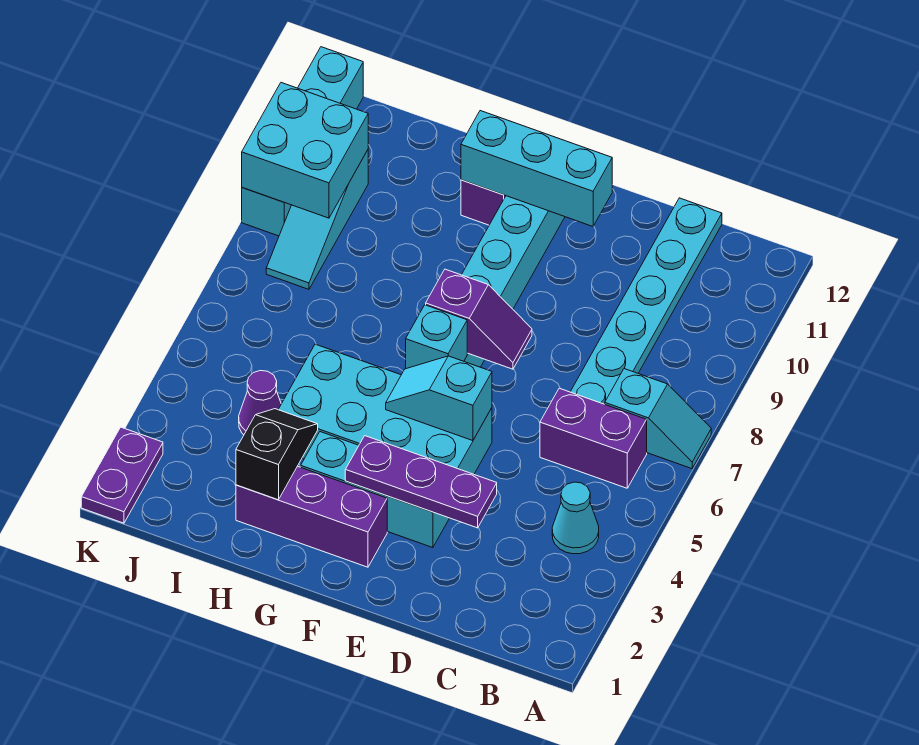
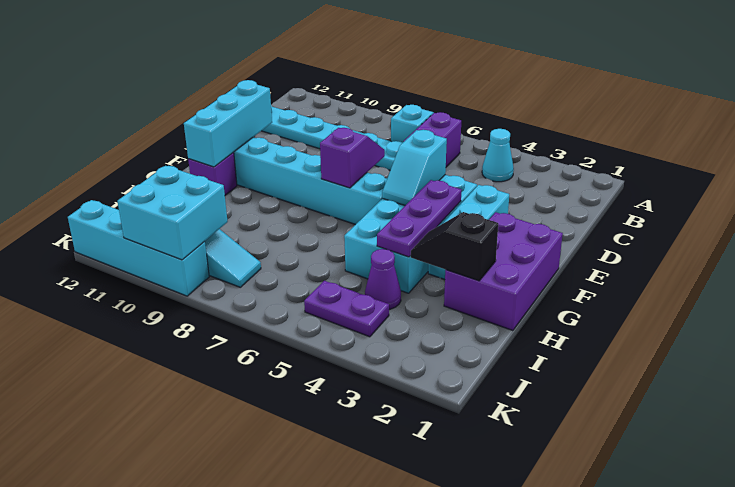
purple 1x3 plate [345,436,497,528] -> purple 1x3 plate moved to [377,180,461,257]
purple 1x3 brick [236,466,387,567] -> purple 2x3 brick [444,212,563,331]
cyan 1x1 brick [406,305,467,369] -> none
purple 1x2 plate [81,427,163,523] -> purple 1x2 plate moved to [304,281,389,337]

